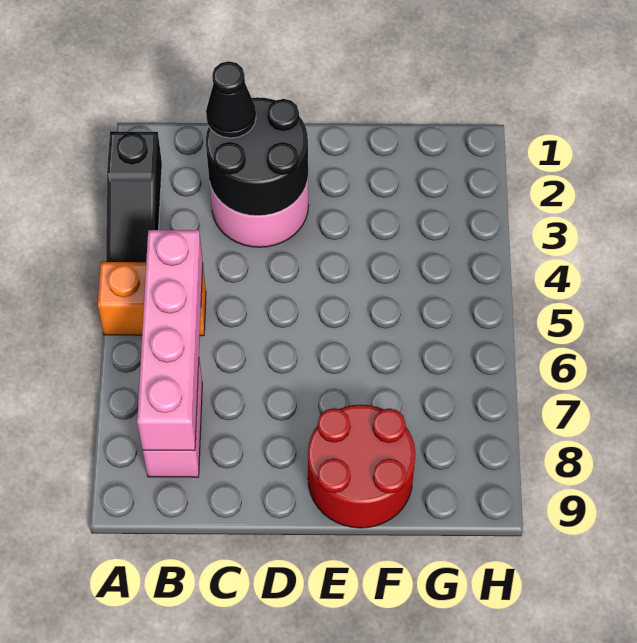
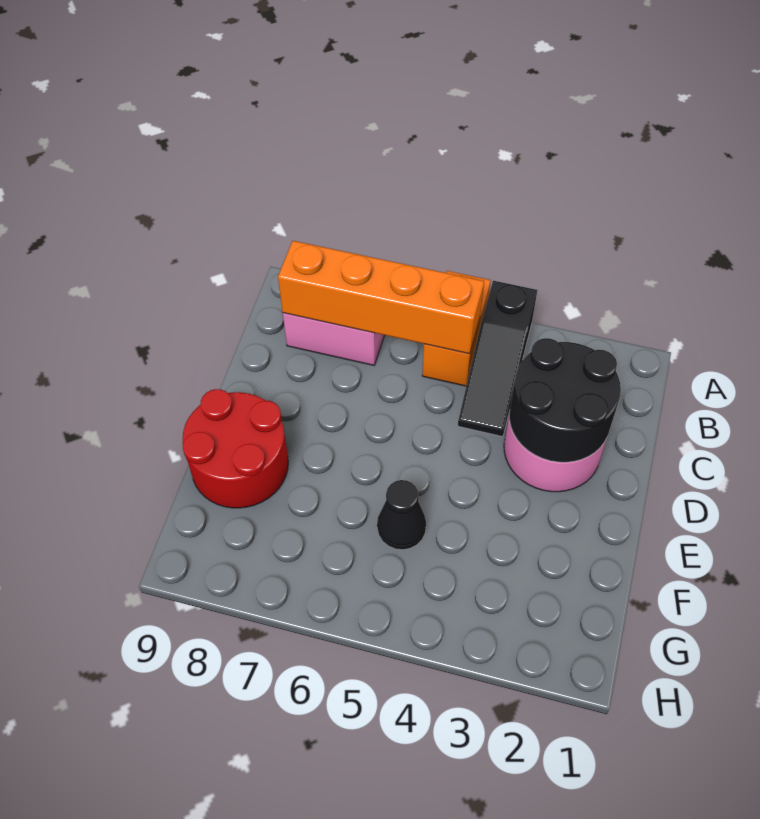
black 1x3 slope [106,131,162,262] -> black 1x3 slope turned to [458,281,538,437]
pink 1x4 brick [137,230,203,451] -> orange 1x4 brick [278,241,484,354]
black 1x1 cone [206,61,256,138] -> black 1x1 cone moved to [377,480,426,550]

